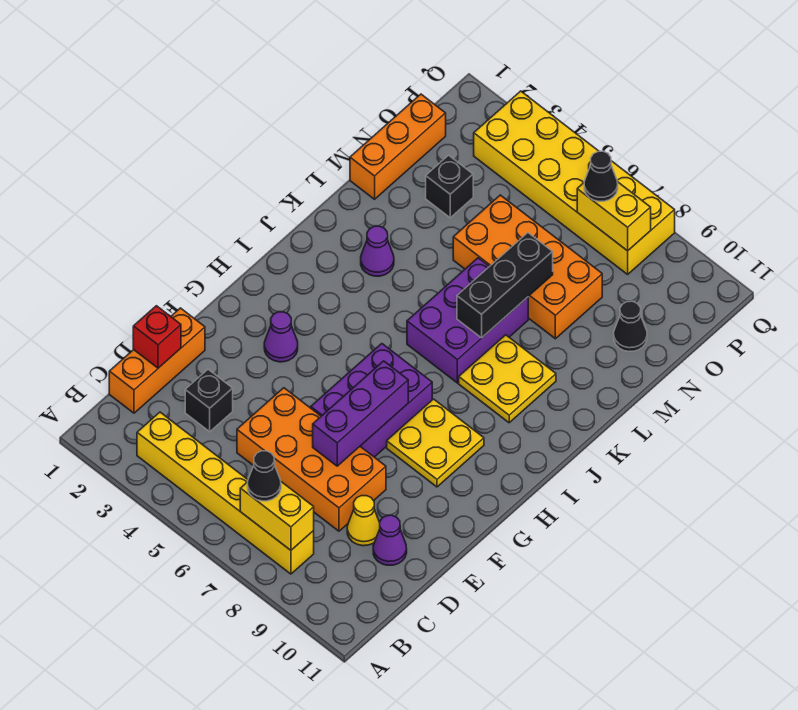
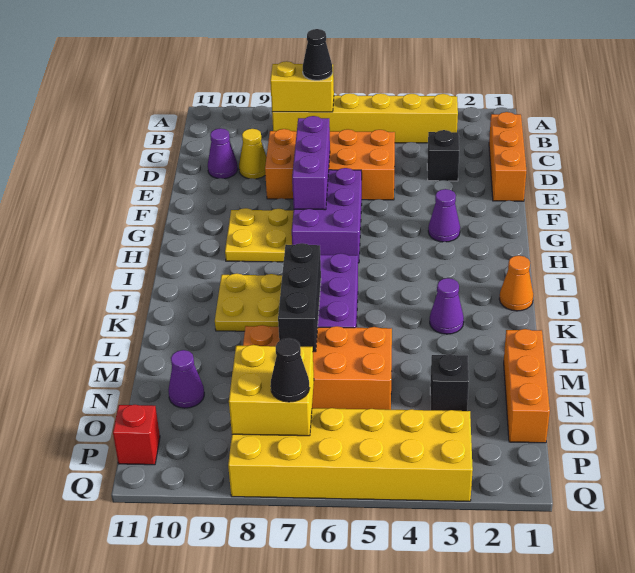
red 1x1 brick [133,306,181,368] -> red 1x1 brick moved to [113,405,160,465]
none -> orange 1x1 cone [499,256,533,311]
black 1x1 cone [614,301,647,352] -> purple 1x1 cone [168,350,204,408]
yellow 1x2 brick [577,182,651,251] -> yellow 2x2 brick [229,345,314,436]

